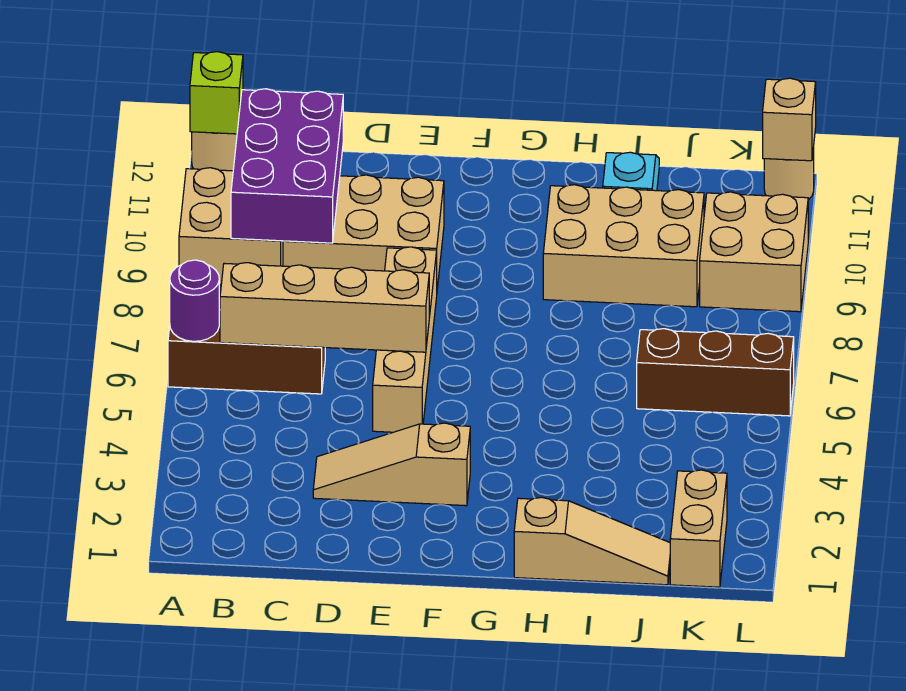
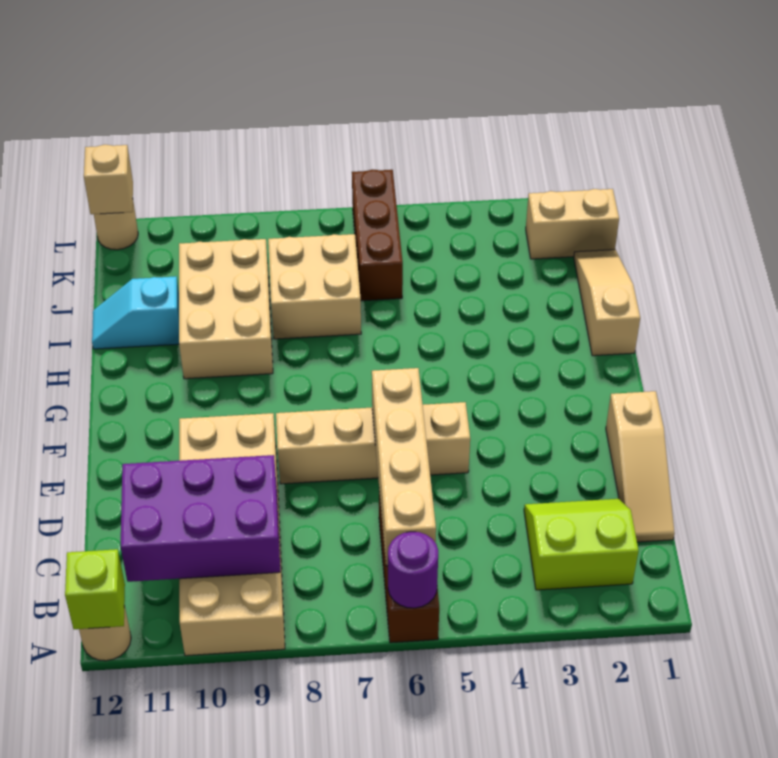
none -> lime 2x2 slope [524,499,639,590]
tan 1x3 slope [313,423,470,506] -> tan 1x3 slope moved to [606,391,675,542]
tan 2x2 brick [700,192,808,312] -> tan 2x2 brick moved to [268,234,361,339]

